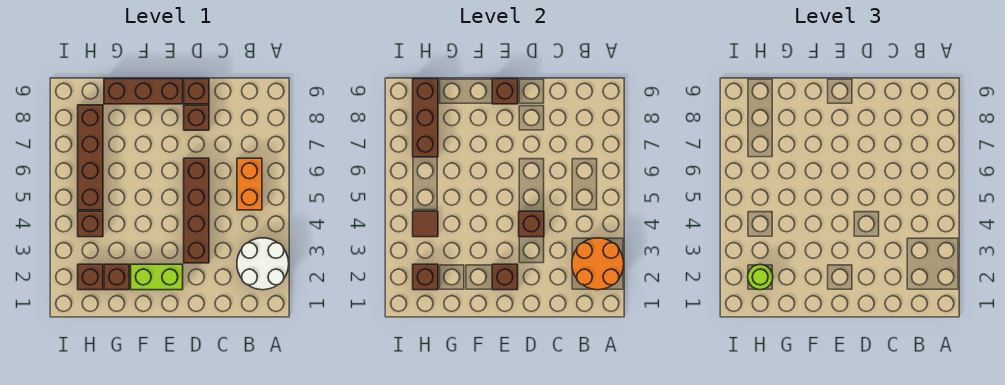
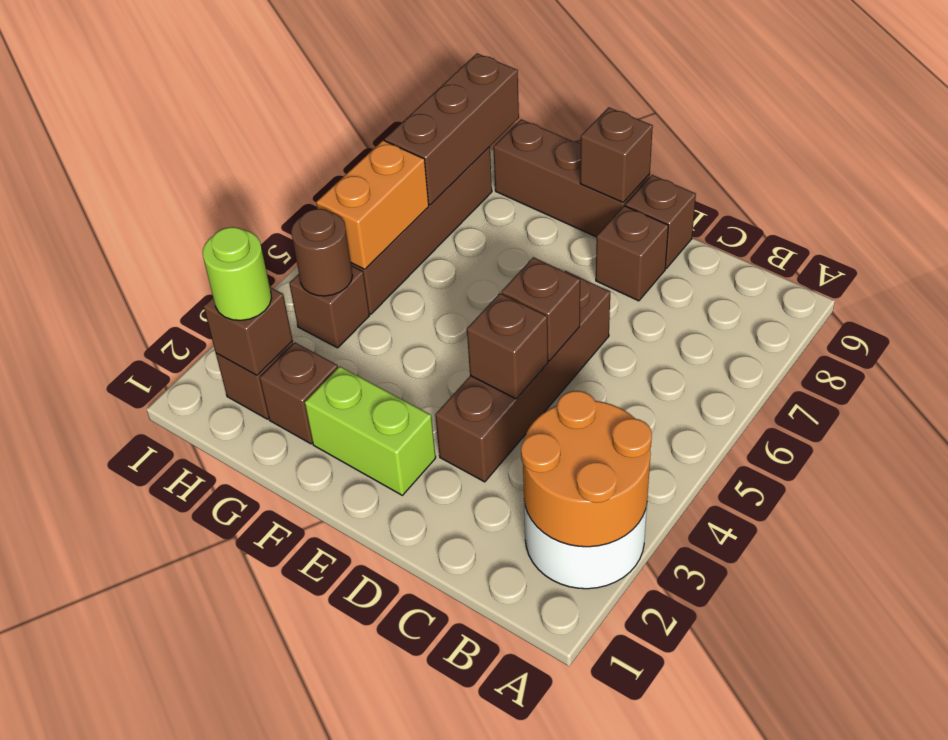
orange 1x2 brick [237,158,262,210] -> orange 1x2 brick moved to [316,140,429,269]
brown 1x1 brick [492,264,518,290] -> brown 1x1 brick moved to [501,257,580,361]
brown 1x1 tile [413,211,438,237] -> brown 1x1 round brick [291,209,353,296]

